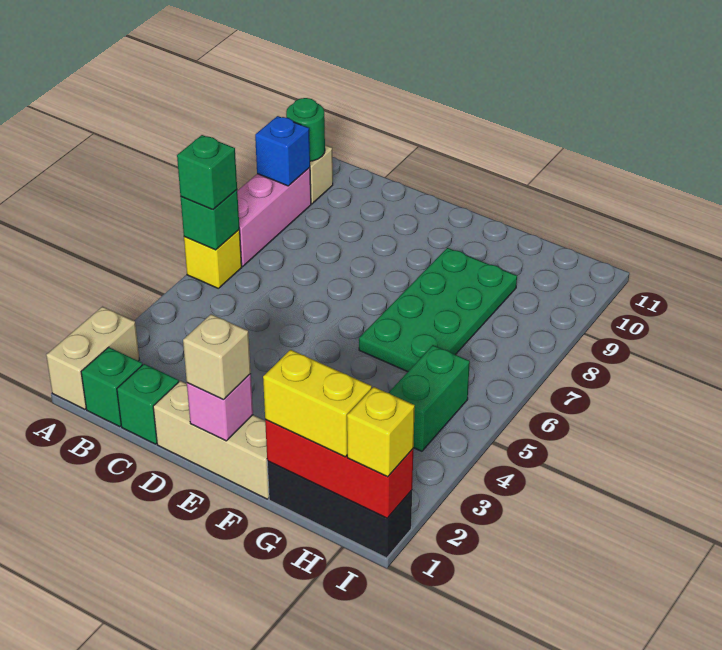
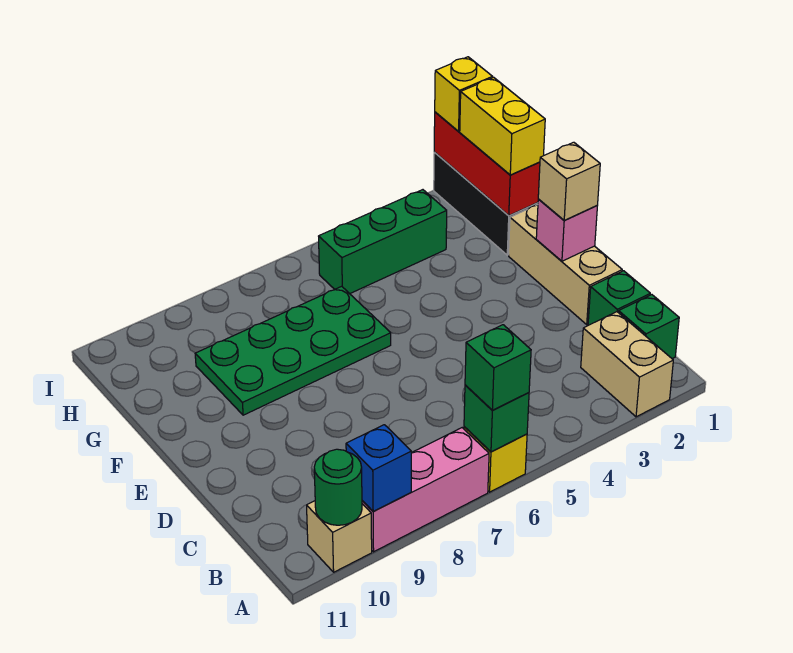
tan 1x2 brick [46,307,139,409] -> tan 1x2 brick turned to [581,312,673,417]
green 1x2 brick [389,345,470,451] -> green 1x3 brick [319,190,447,294]

